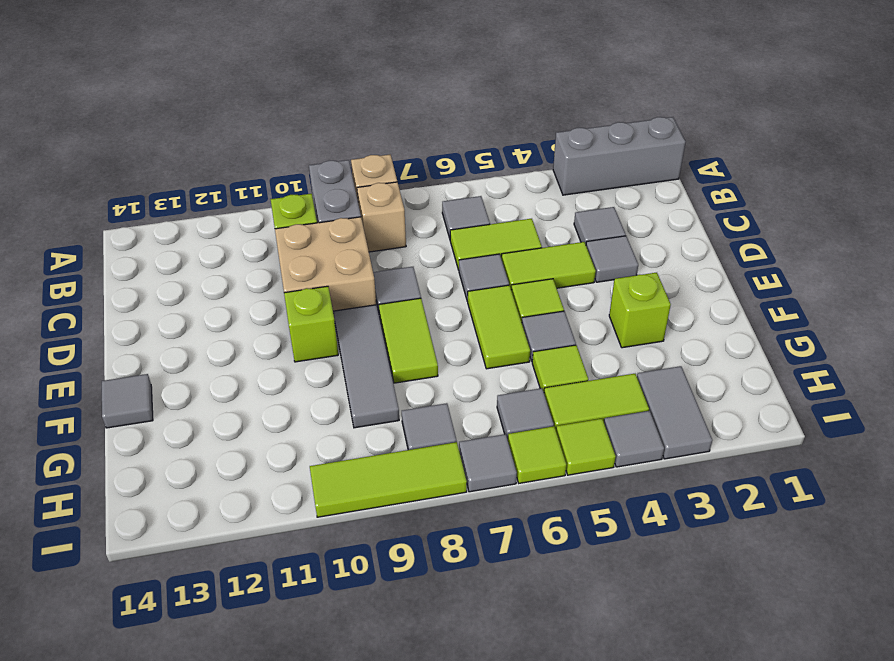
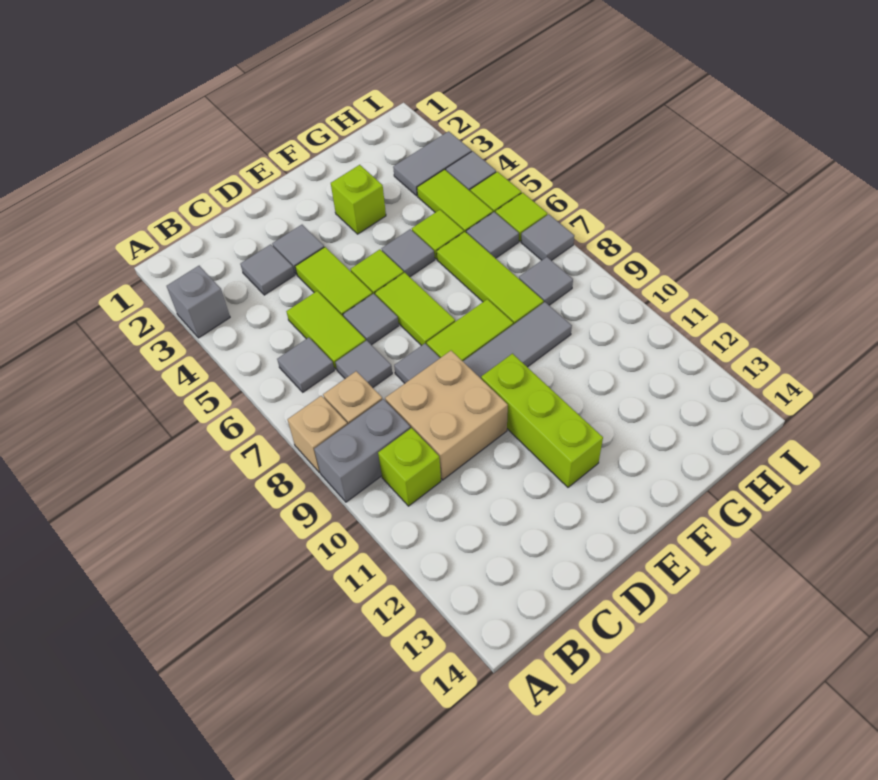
grey 1x3 brick [553,117,685,195] -> grey 1x1 brick [167,266,230,338]
lime 1x2 tile [467,285,530,369] -> lime 1x2 tile turned to [375,272,455,346]
lime 1x1 brick [284,286,338,362] -> lime 1x3 brick [481,354,603,487]
grey 1x1 tile [102,374,153,428] -> grey 1x1 tile moved to [336,340,392,388]
lime 1x3 tile [310,442,467,517] -> lime 1x3 tile moved to [437,232,544,325]

